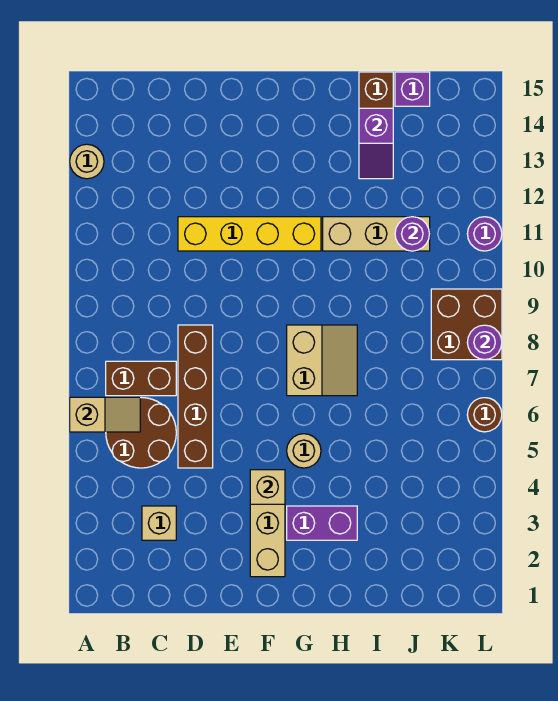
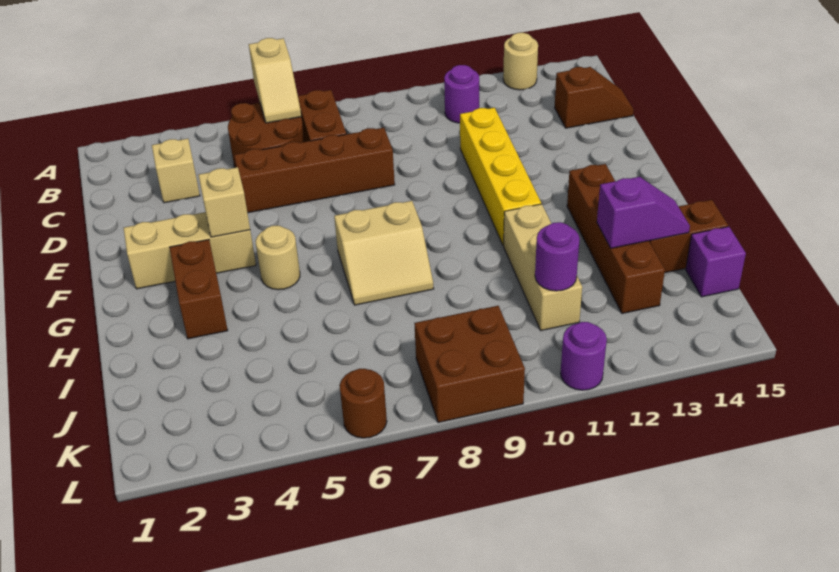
none -> brown 1x2 slope [555,67,634,128]
purple 1x2 brick [287,506,357,540] -> brown 1x2 brick [170,240,228,339]
none -> brown 1x4 brick [567,164,665,314]
purple 1x2 slope [359,108,393,179] -> purple 1x2 slope turned to [597,177,690,248]
purple 1x1 round brick [467,325,502,360] -> purple 1x1 round brick moved to [444,65,479,123]

